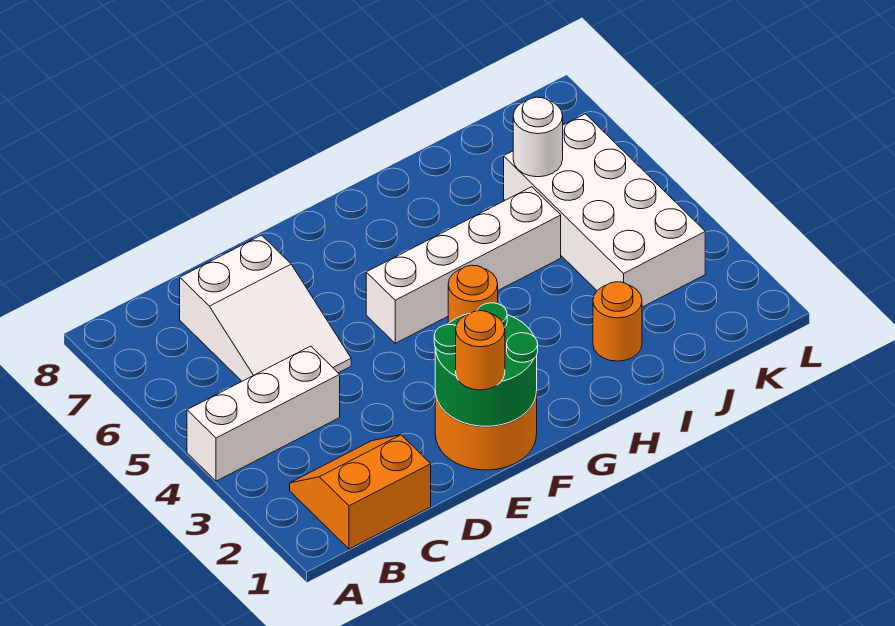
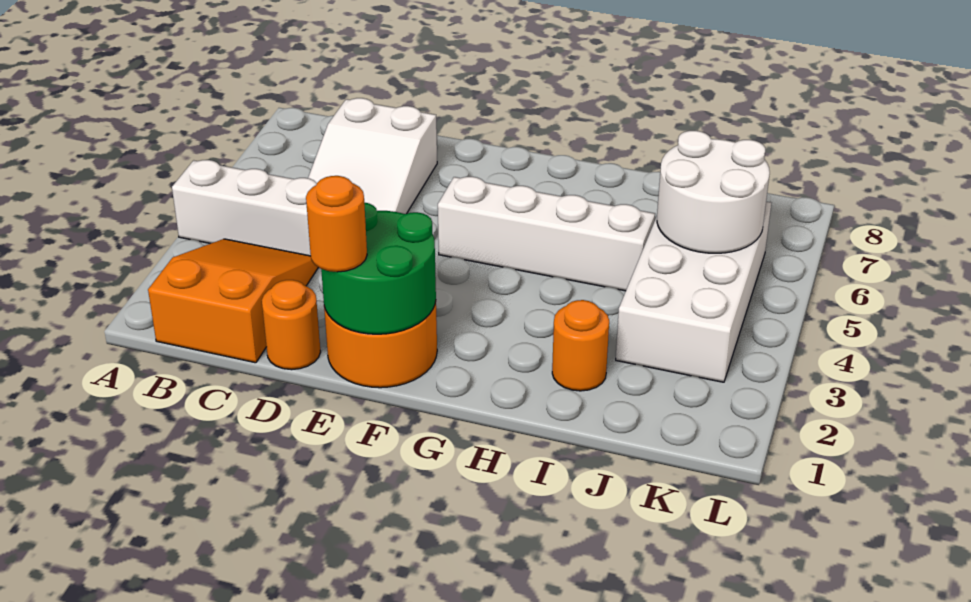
orange 2x2 slope [290,435,431,549] -> orange 2x3 slope [148,239,318,363]
orange 1x1 round brick [448,265,498,323] -> orange 1x1 round brick moved to [262,280,321,370]
white 1x1 round brick [513,97,563,177] -> white 2x2 round brick [657,131,770,253]

